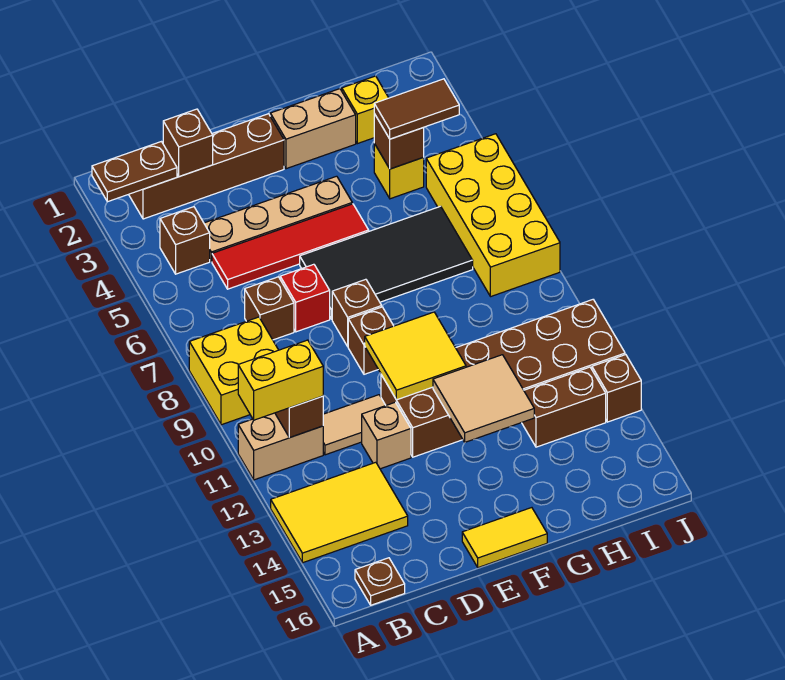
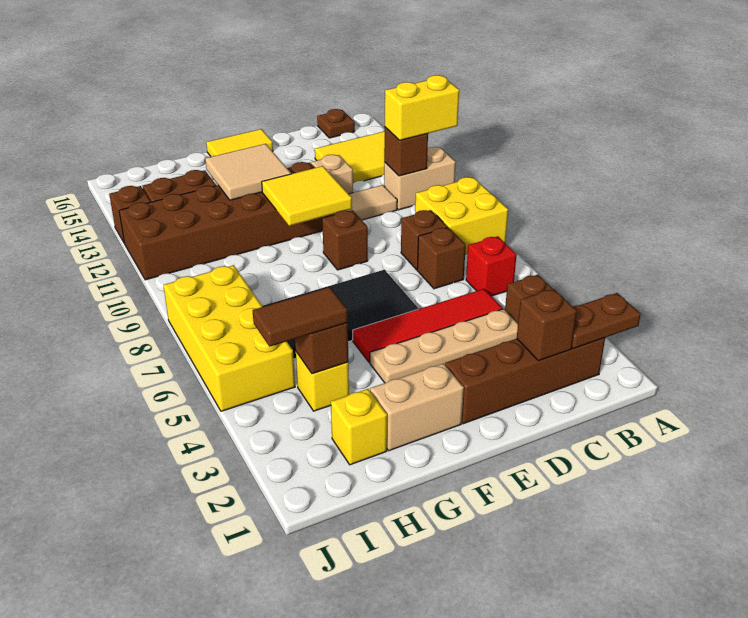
red 1x1 brick [280,264,330,332] -> red 1x1 brick moved to [466,236,517,296]
brown 1x1 brick [332,279,382,346] -> brown 1x1 brick moved to [401,210,448,270]

